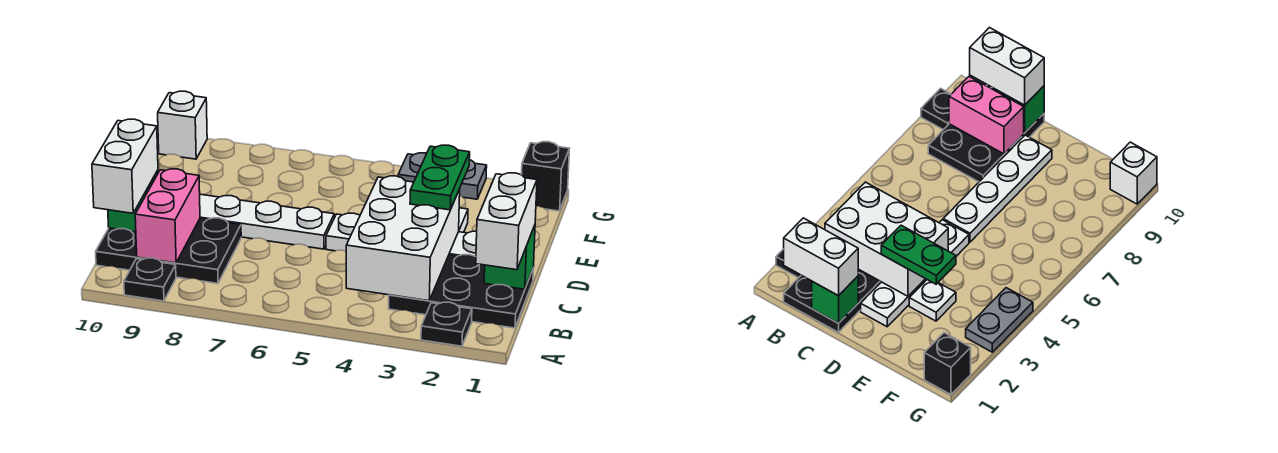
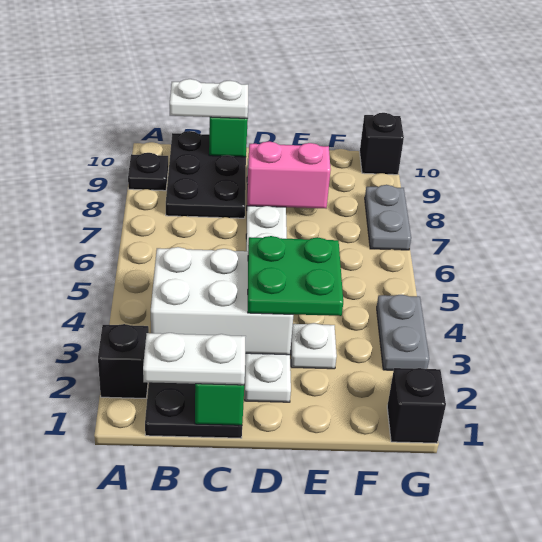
black 1x1 plate [421,302,472,346] -> black 1x1 brick [98,324,149,398]
white 1x2 brick [476,173,537,270] -> white 1x2 plate [143,333,246,385]
pink 1x2 brick [135,169,200,263] -> pink 1x2 brick moved to [247,141,331,208]
white 1x2 brick [92,119,158,213] -> white 1x2 plate [170,79,248,118]
green 1x2 plate [410,145,470,210] -> green 2x2 plate [248,236,343,316]
none -> grey 1x2 plate [365,185,411,250]
white 1x1 brick [158,91,207,159] -> black 1x1 brick [360,113,404,175]

